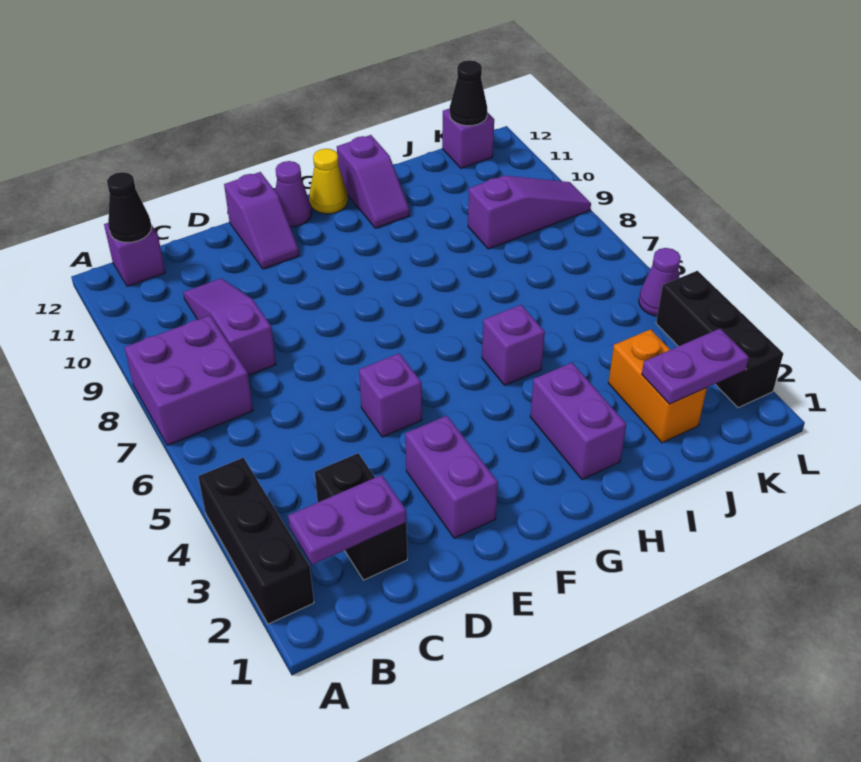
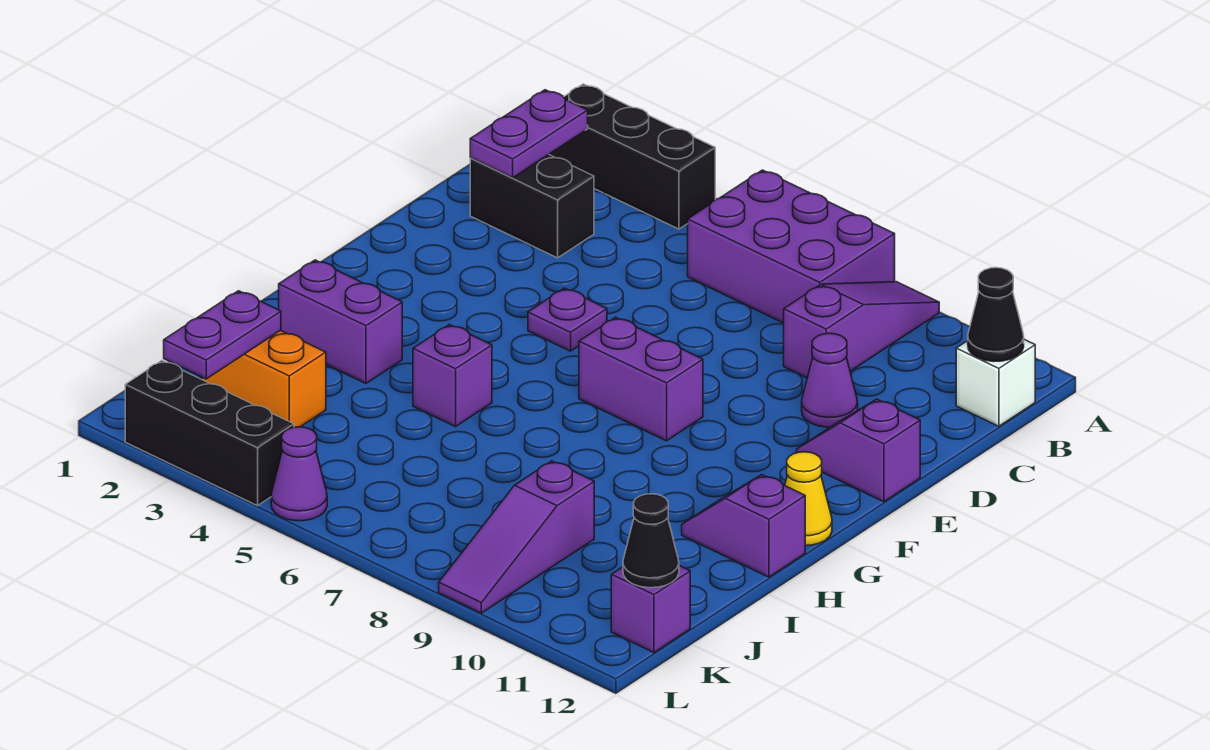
purple 2x2 brick [124,316,253,445] -> purple 2x3 brick [688,170,895,323]
purple 1x1 brick [104,223,165,286] -> white 1x1 brick [956,339,1035,426]
purple 1x3 slope [183,278,276,376] -> purple 1x3 slope turned to [784,282,939,378]
purple 1x2 brick [405,416,498,538] -> purple 1x2 brick moved to [579,317,703,441]
purple 1x1 brick [359,353,422,437] -> purple 1x1 plate [528,288,607,351]
purple 1x1 cone [275,161,312,227] -> purple 1x1 cone moved to [802,333,858,427]

